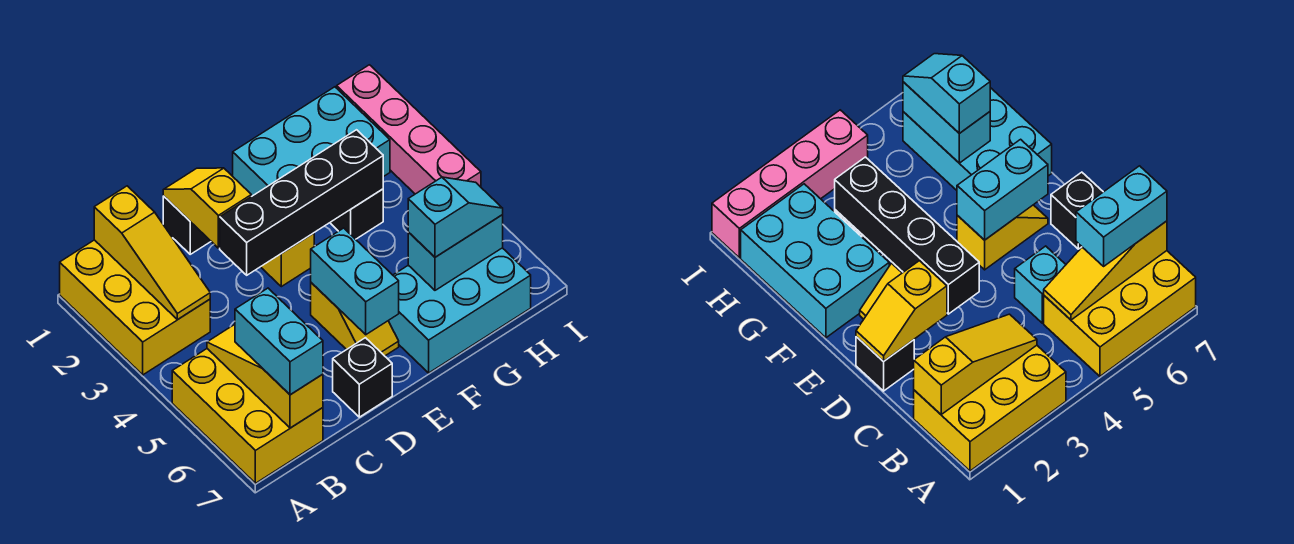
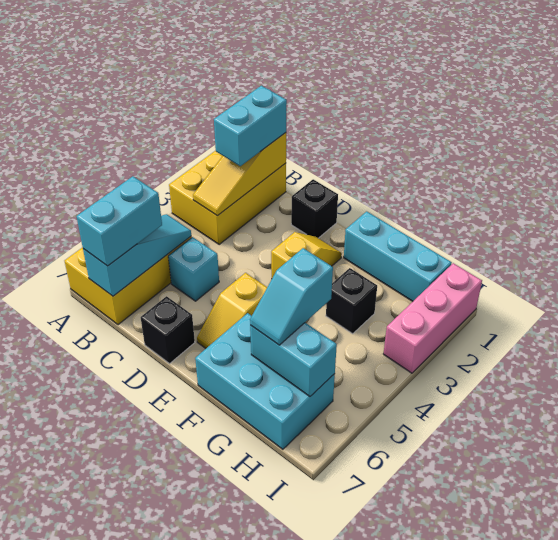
yellow 1x3 slope [207,324,323,428] -> cyan 1x3 slope [83,214,191,296]
yellow 1x2 slope [163,168,251,248] -> none
black 1x4 brick [220,130,383,275] -> none
cyan 1x2 brick [311,228,399,335] -> cyan 1x2 brick moved to [214,86,287,166]
cyan 2x3 brick [233,87,390,197] -> cyan 1x3 brick [344,211,452,301]
cyan 1x2 slope [408,177,503,257] -> cyan 1x2 slope turned to [250,248,333,345]
pink 1x4 brick [337,65,481,194] -> pink 1x3 brick [384,263,482,373]

